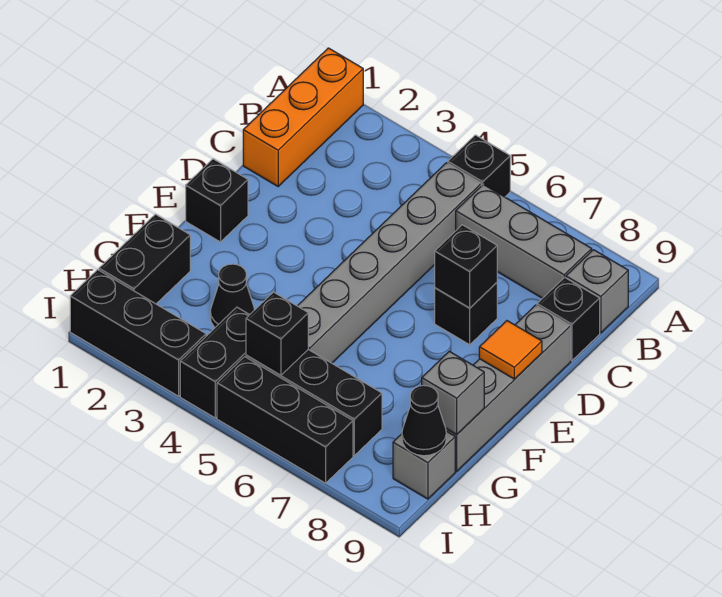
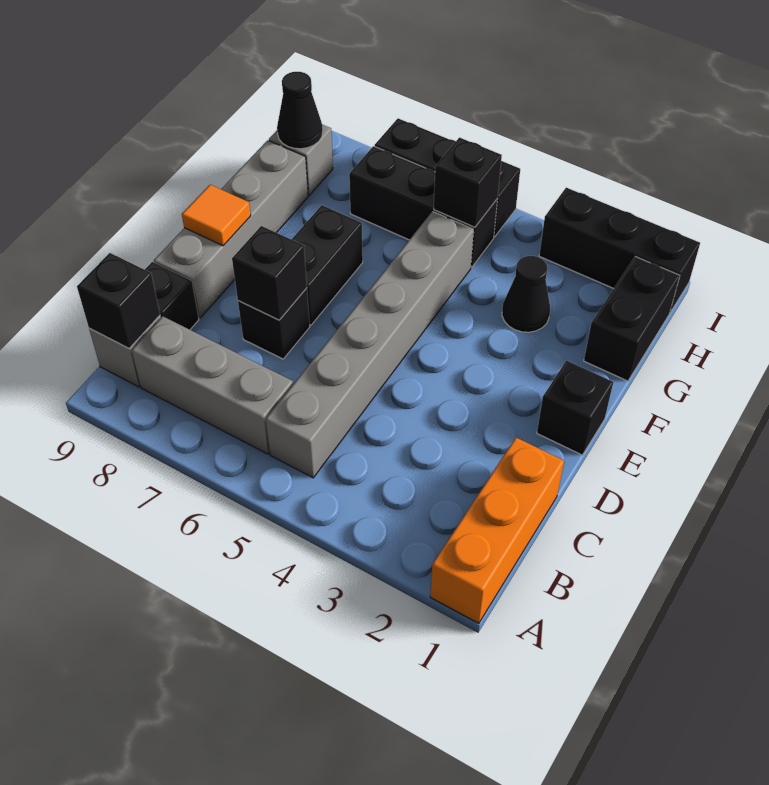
black 1x1 brick [448,135,510,197] -> black 1x1 brick moved to [77,253,160,348]
grey 1x1 brick [422,351,484,435] -> none
black 1x2 brick [180,307,249,418] -> black 1x2 brick moved to [292,205,363,325]

